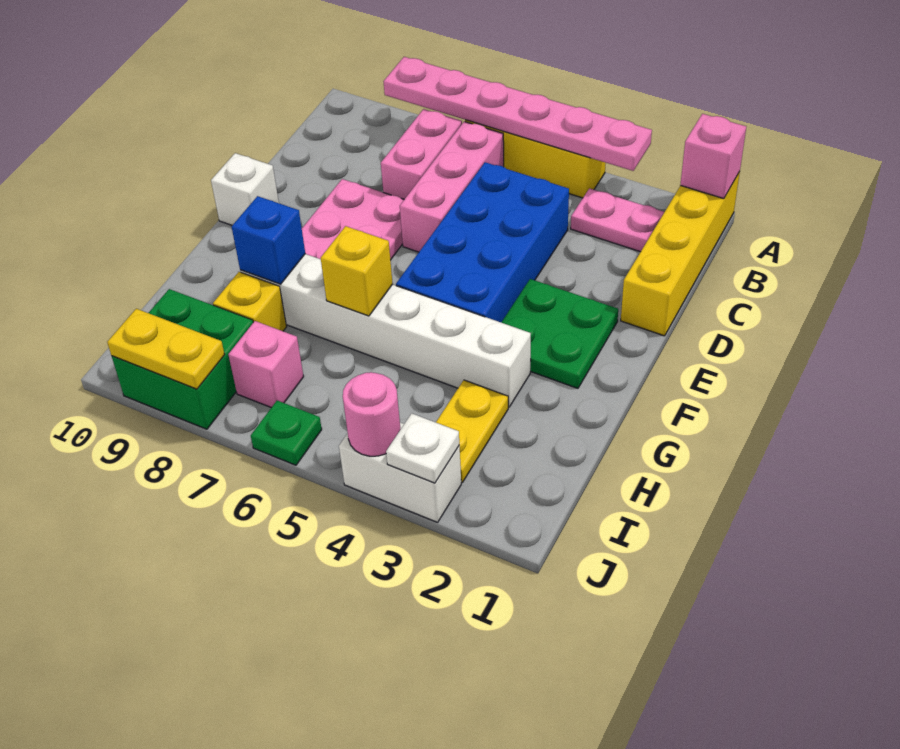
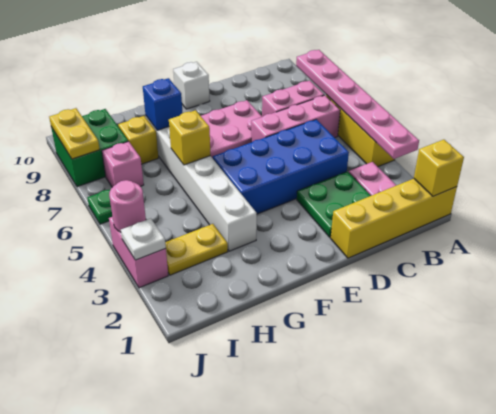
pink 1x1 brick [680,114,746,199] -> yellow 1x1 brick [414,140,464,196]
green 2x2 plate [501,279,618,388] -> green 2x2 plate moved to [297,171,371,237]
white 1x2 brick [339,422,461,522] -> pink 1x2 brick [109,217,168,288]

